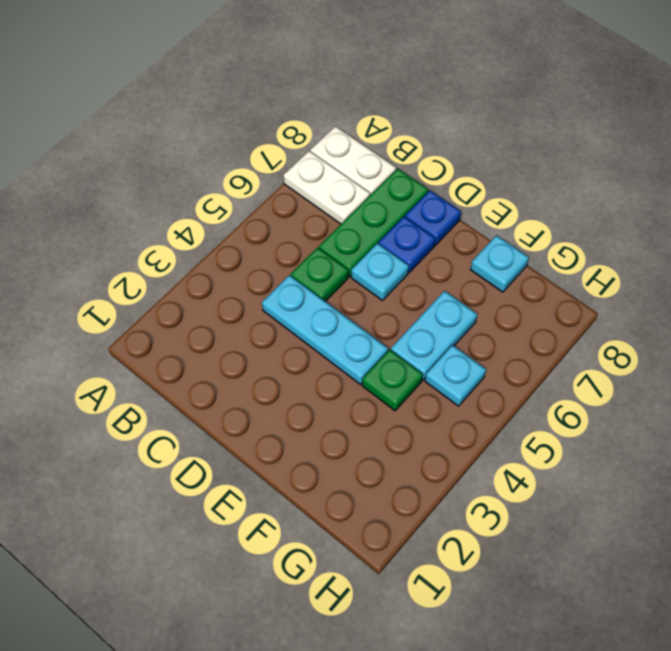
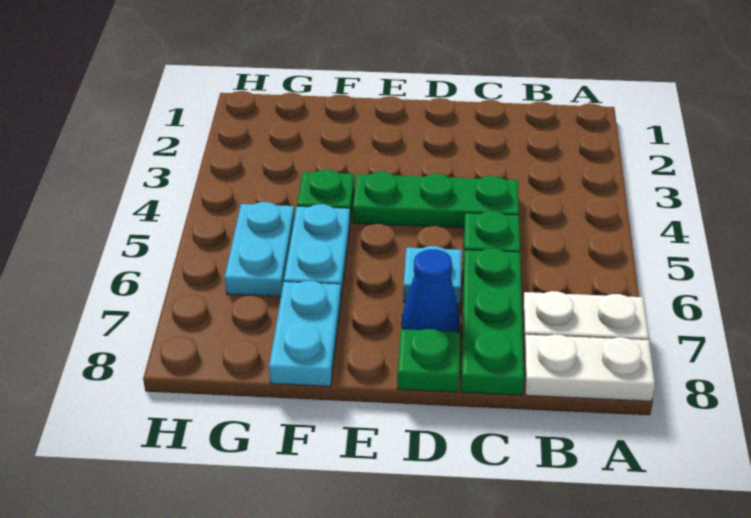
cyan 1x3 plate [262,275,388,384] -> green 1x3 plate [353,172,519,228]
blue 1x1 plate [379,217,435,272] -> blue 1x1 cone [402,249,460,332]
blue 1x1 plate [405,190,461,245] -> green 1x1 plate [397,329,460,392]
cyan 1x1 plate [470,235,529,292] -> cyan 1x2 plate [269,281,341,386]
cyan 1x1 plate [425,345,486,406] -> cyan 1x2 plate [225,202,295,297]

